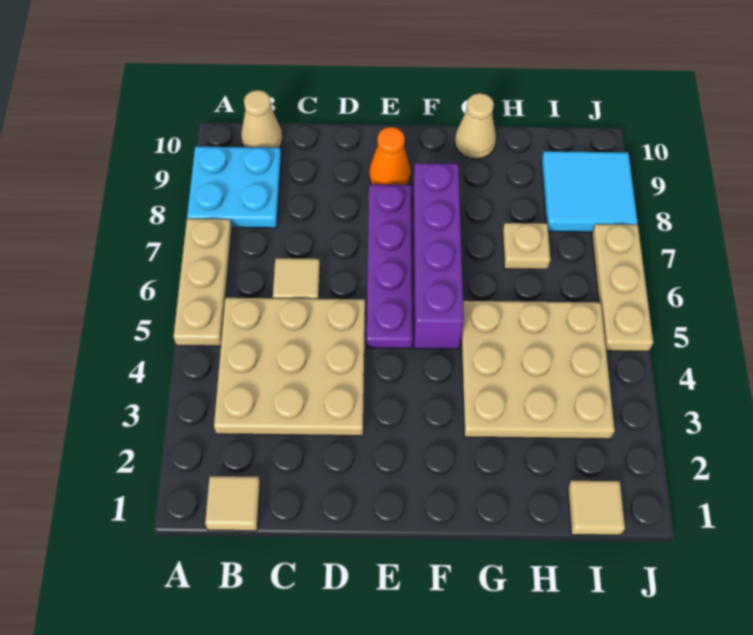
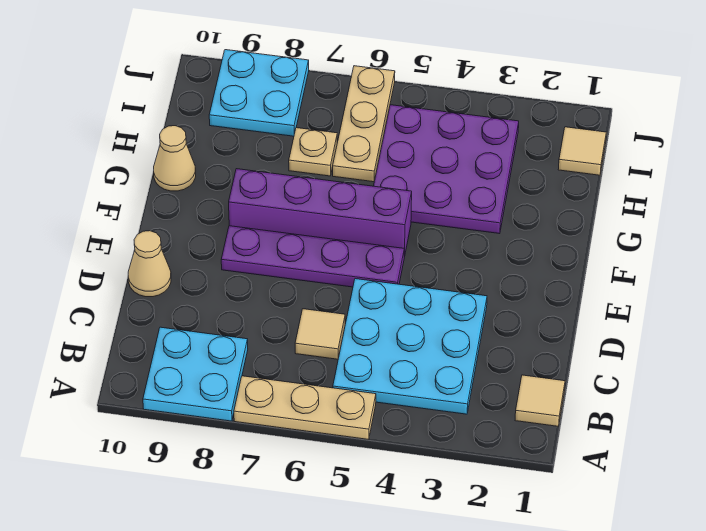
tan 3x3 plate [214,298,365,436] -> cyan 3x3 plate [333,279,487,414]
tan 1x1 cone [241,90,282,148] -> tan 1x1 cone moved to [128,231,171,297]
orange 1x1 cone [369,127,411,185] -> none
tan 3x3 plate [461,301,615,439] -> purple 3x3 plate [374,105,519,234]
cyan 2x2 tile [541,151,638,232] -> cyan 2x2 plate [209,50,309,136]
tan 1x3 plate [592,224,653,352] -> tan 1x3 plate turned to [333,66,395,182]

